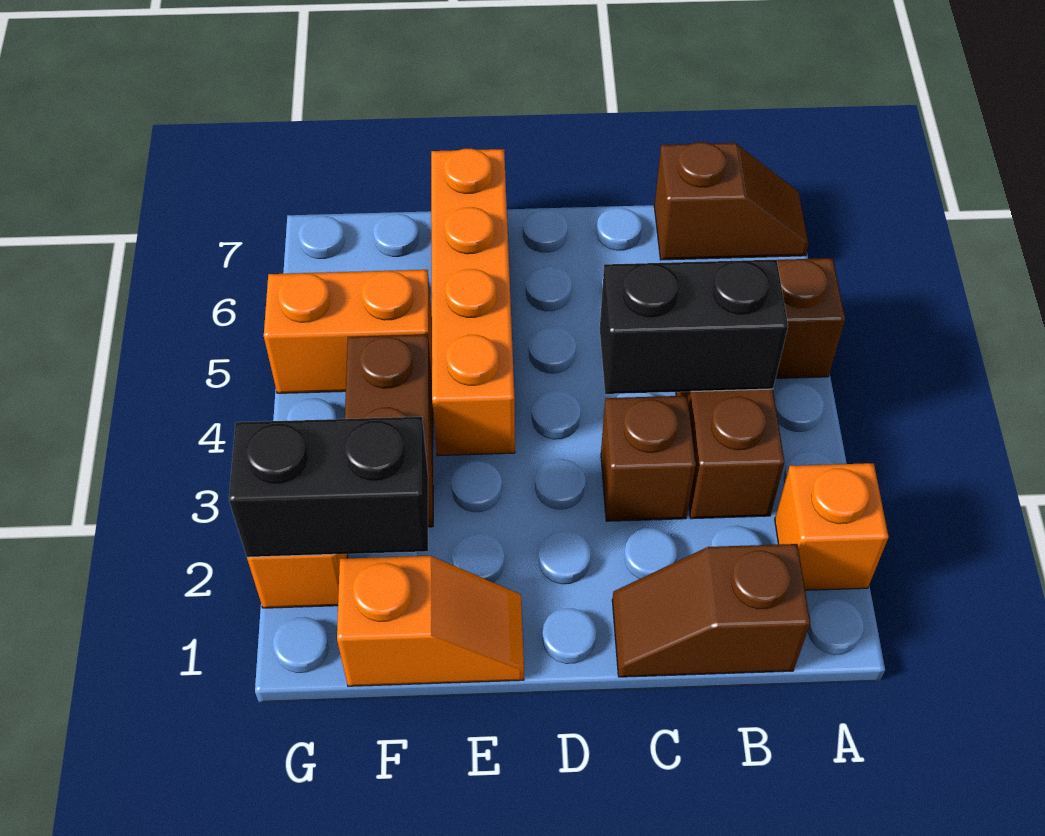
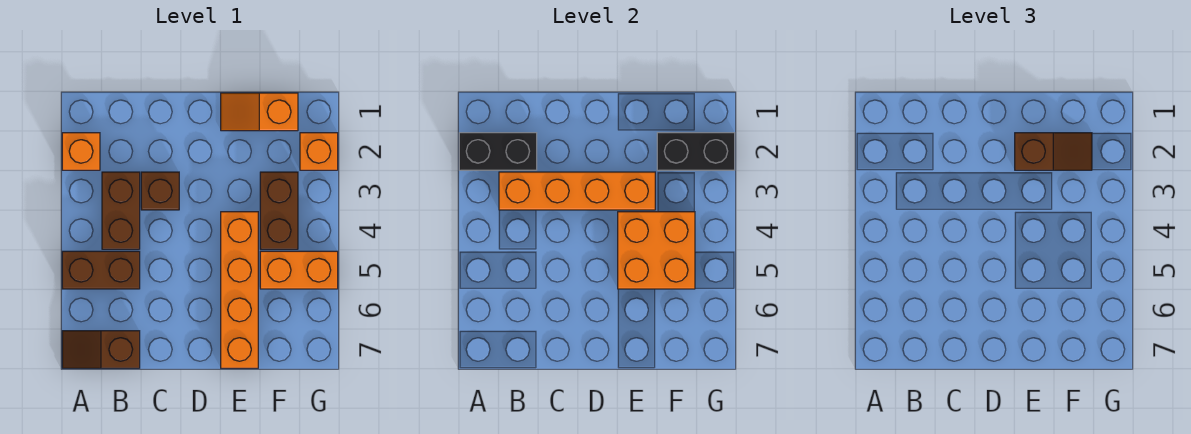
brown 1x2 slope [612,544,810,677] -> brown 1x2 slope moved to [1015,133,1092,170]
none -> orange 1x4 brick [499,172,655,210]
black 1x2 brick [600,260,788,394] -> black 1x2 brick moved to [459,133,537,170]
none -> orange 2x2 brick [618,212,695,289]

